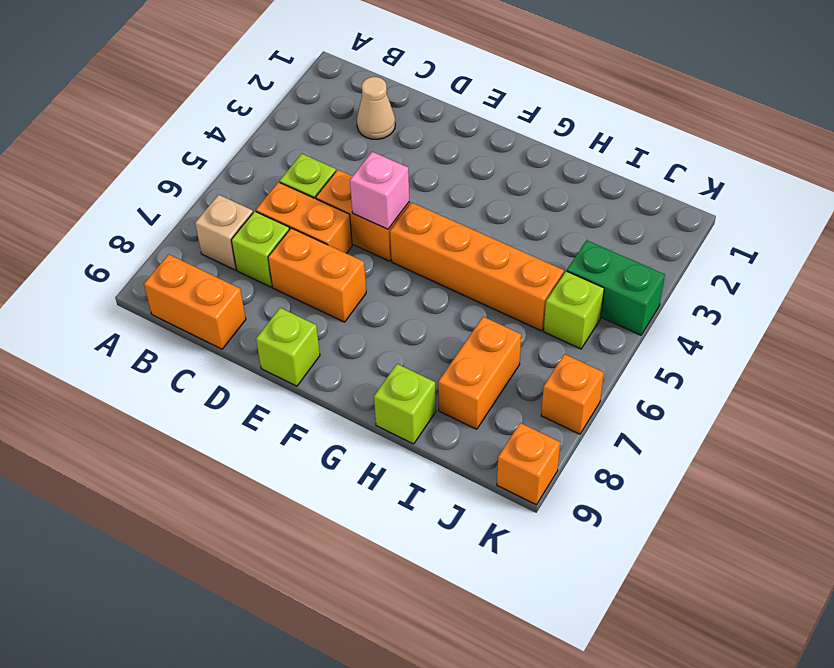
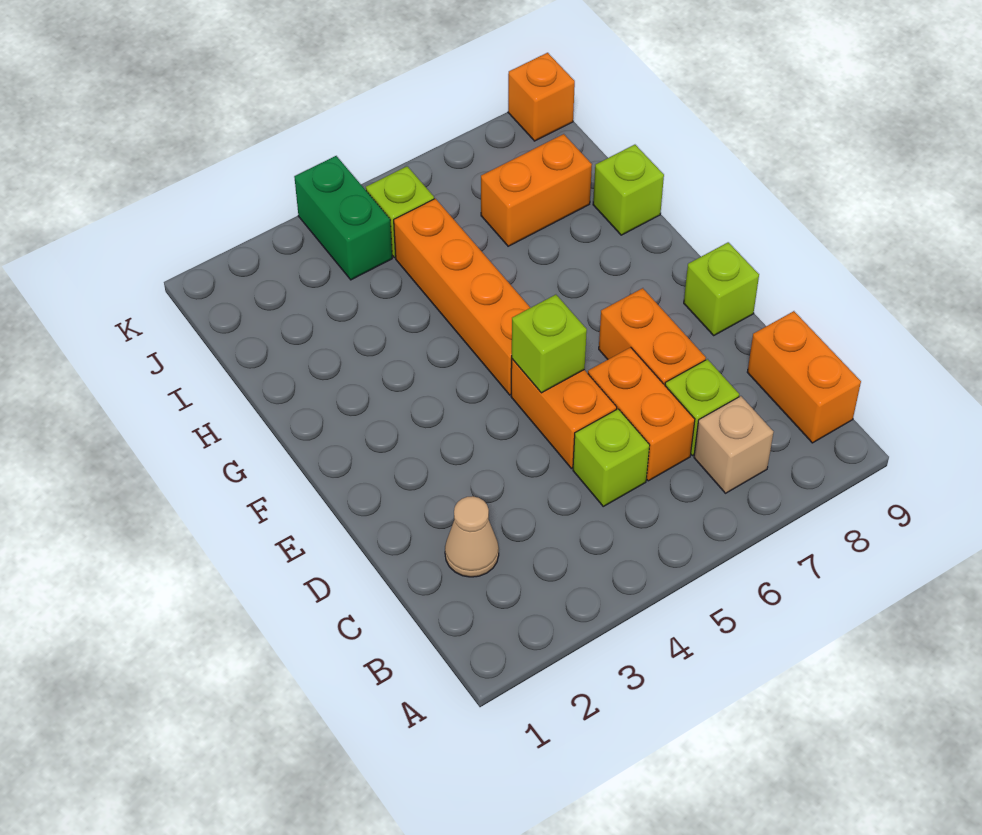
pink 1x1 brick [350,152,409,229] -> lime 1x1 brick [512,295,587,393]
orange 1x1 brick [541,354,604,434] -> none

